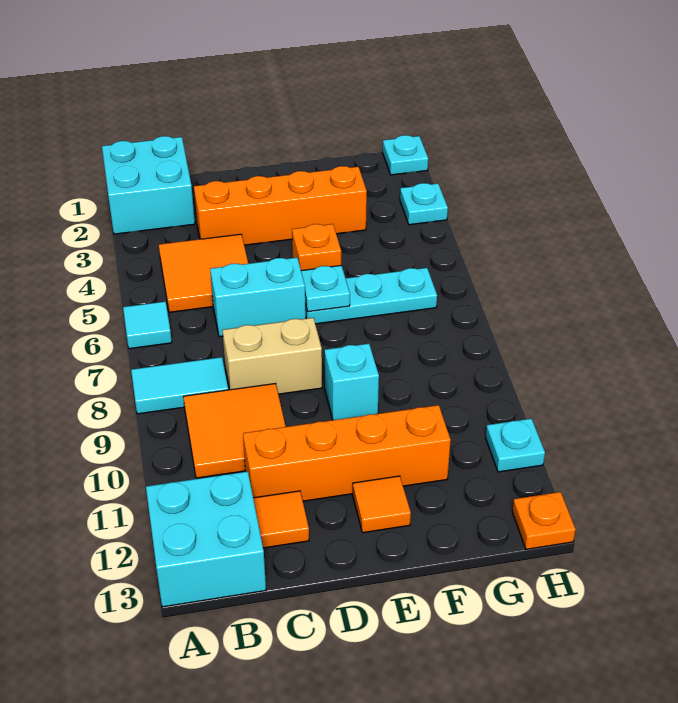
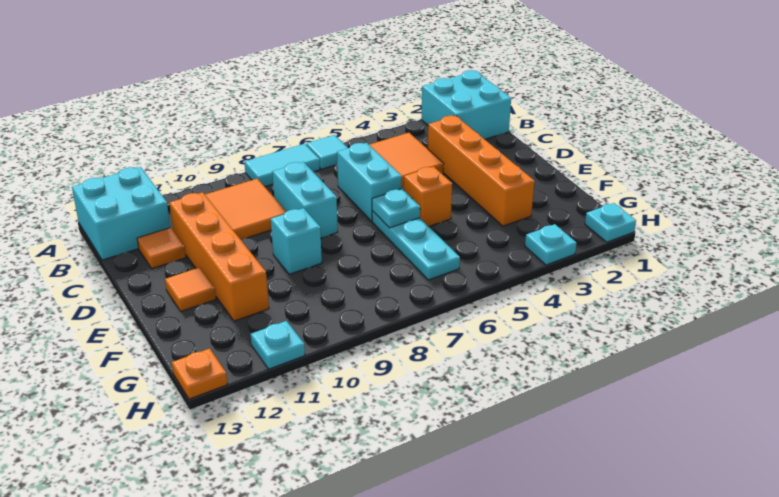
cyan 1x2 tile [131,357,228,414] -> cyan 1x2 tile turned to [244,144,320,187]
tan 1x2 brick [222,318,322,394] -> cyan 1x2 brick [272,162,338,238]

